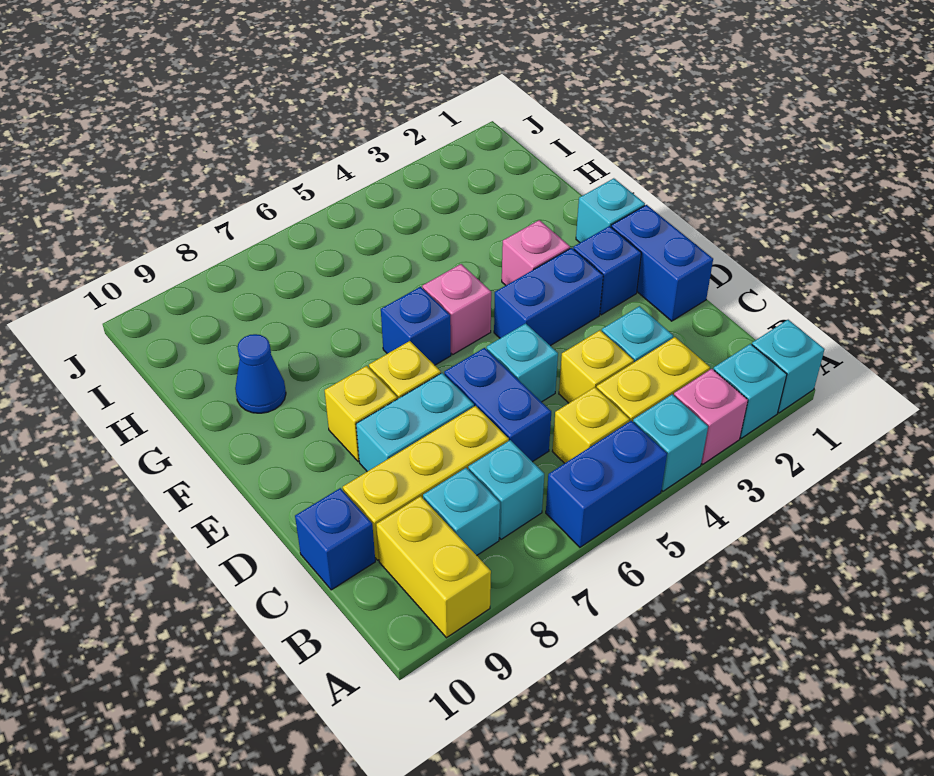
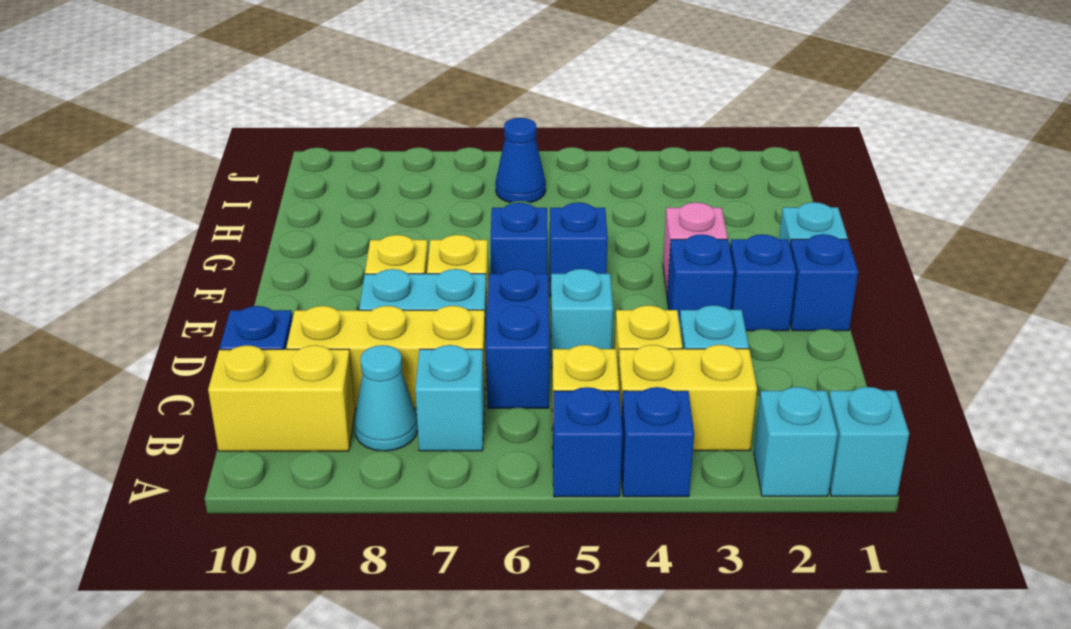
pink 1x1 brick [674,369,748,464] -> none
cyan 1x1 brick [633,394,708,491] -> blue 1x1 brick [621,387,694,497]
blue 1x2 brick [546,421,667,547] -> blue 1x1 brick [553,387,623,497]
yellow 1x2 brick [376,496,491,638] -> yellow 1x2 brick turned to [208,345,355,451]
cyan 1x1 brick [423,468,500,555] -> cyan 1x1 cone [354,345,418,451]
blue 1x2 brick [611,205,713,321] -> blue 1x1 brick [790,234,858,331]
blue 1x2 brick [494,248,603,346] -> blue 1x1 brick [667,234,734,324]
pink 1x1 brick [422,264,491,354] -> blue 1x1 brick [550,203,608,296]
blue 1x1 cone [235,334,286,413] -> blue 1x1 cone moved to [495,118,546,203]

